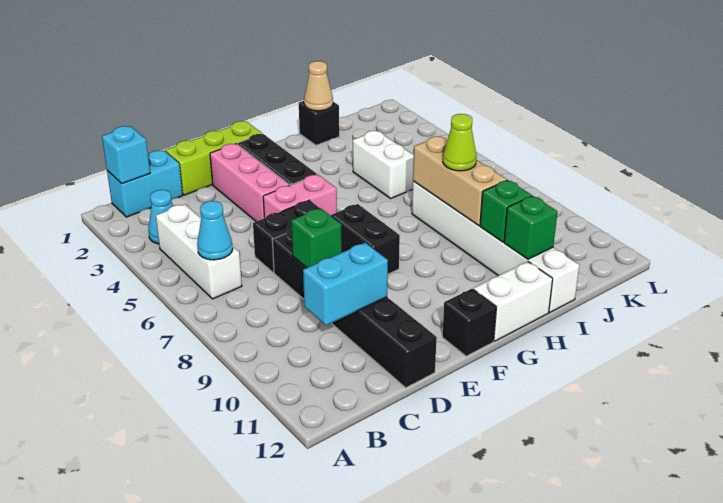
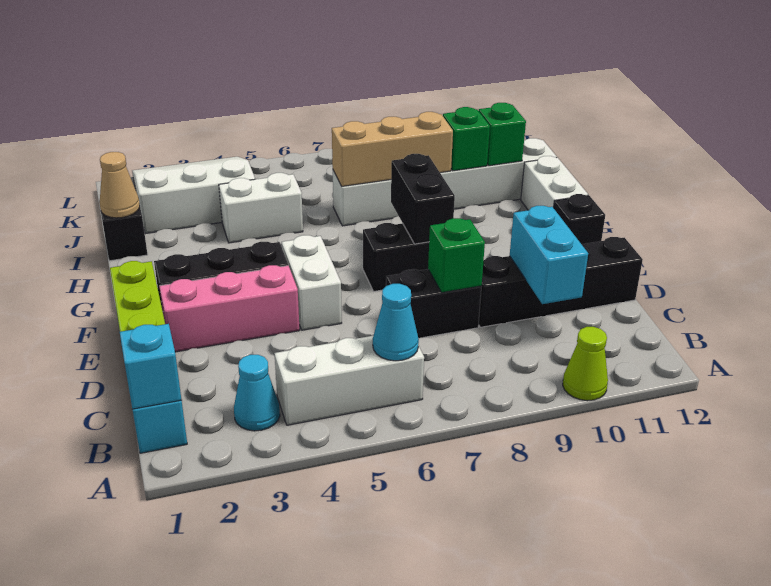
black 1x2 brick [253,200,319,273] -> black 1x2 brick moved to [391,154,455,244]
pink 1x2 brick [263,174,337,218] -> white 1x2 brick [282,235,342,330]
lime 1x1 cone [443,114,476,171] -> lime 1x1 cone moved to [563,327,608,401]
none -> white 3x3 slope [132,157,255,234]

